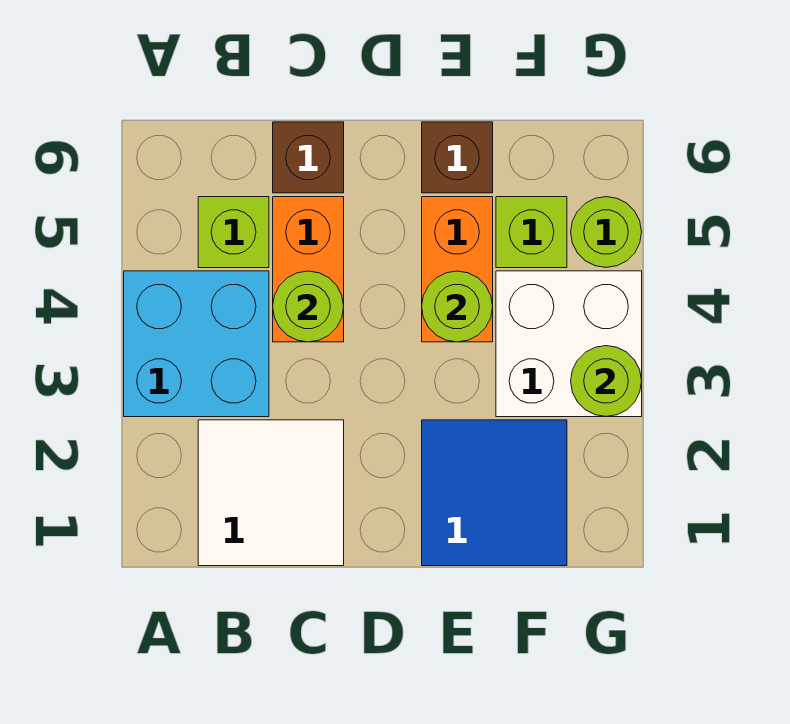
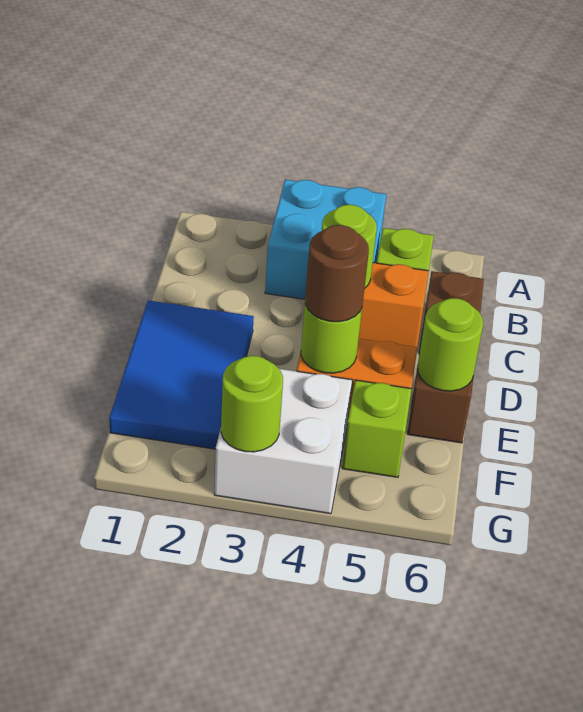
white 2x2 tile [198,420,344,566] -> none
blue 2x2 tile [422,420,567,566] -> blue 2x3 tile [109,300,254,449]
none -> brown 1x1 round brick [305,225,369,322]
lime 1x1 round brick [571,197,642,267] -> lime 1x1 round brick moved to [417,298,483,391]

